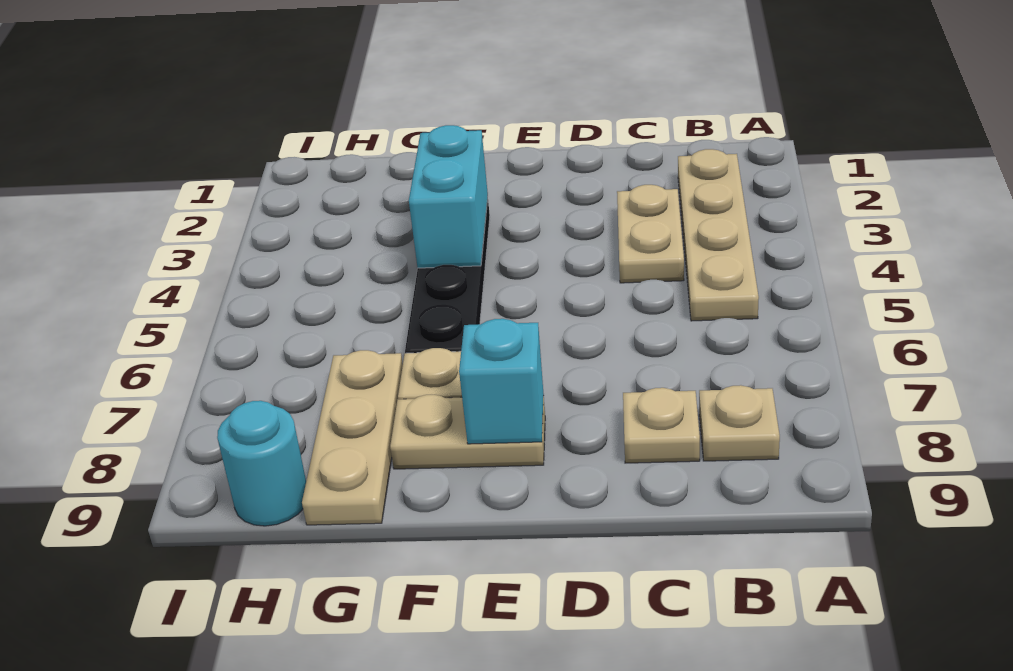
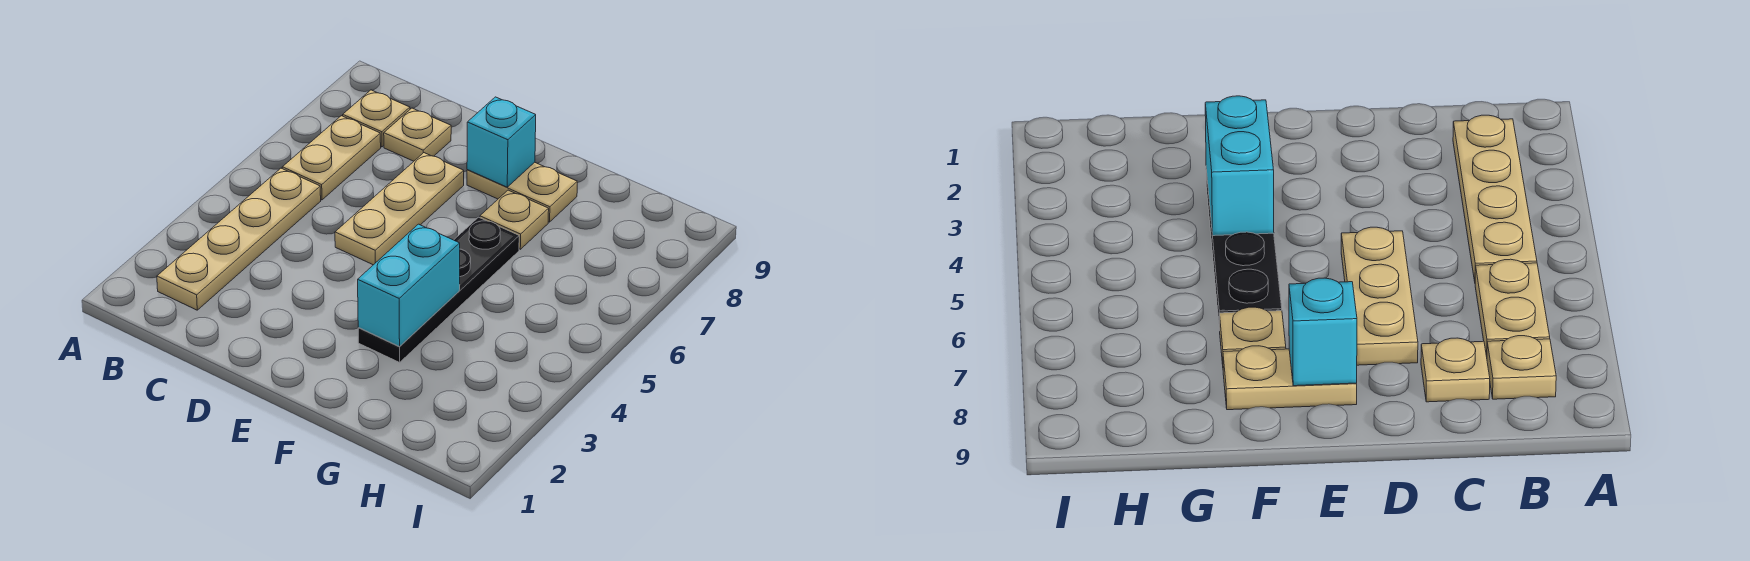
tan 1x2 plate [617,185,684,283] -> tan 1x2 plate moved to [282,116,381,200]
tan 1x3 plate [302,350,403,525] -> tan 1x3 plate moved to [335,153,464,265]
cyan 1x1 round brick [217,401,306,526] -> none

